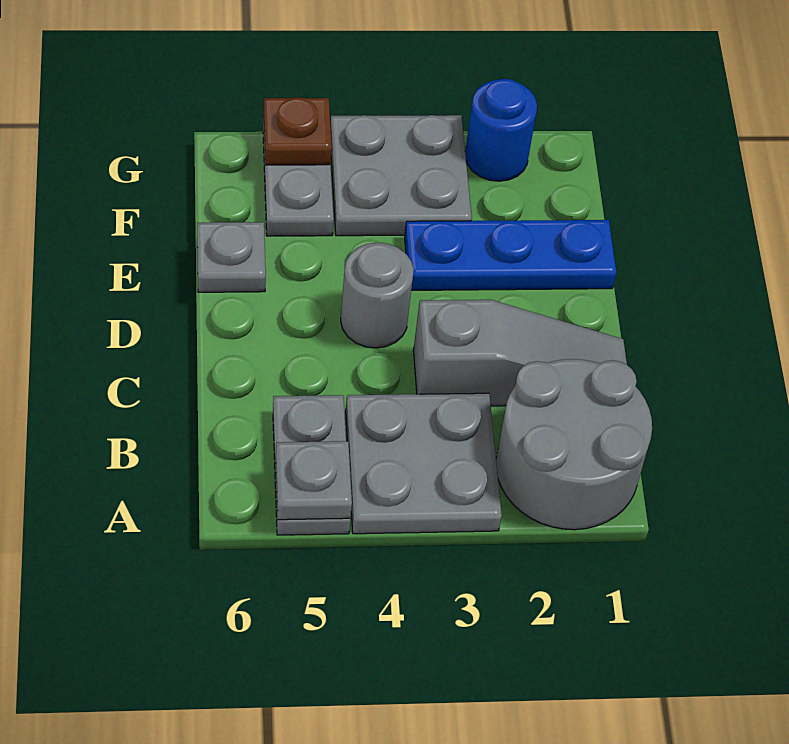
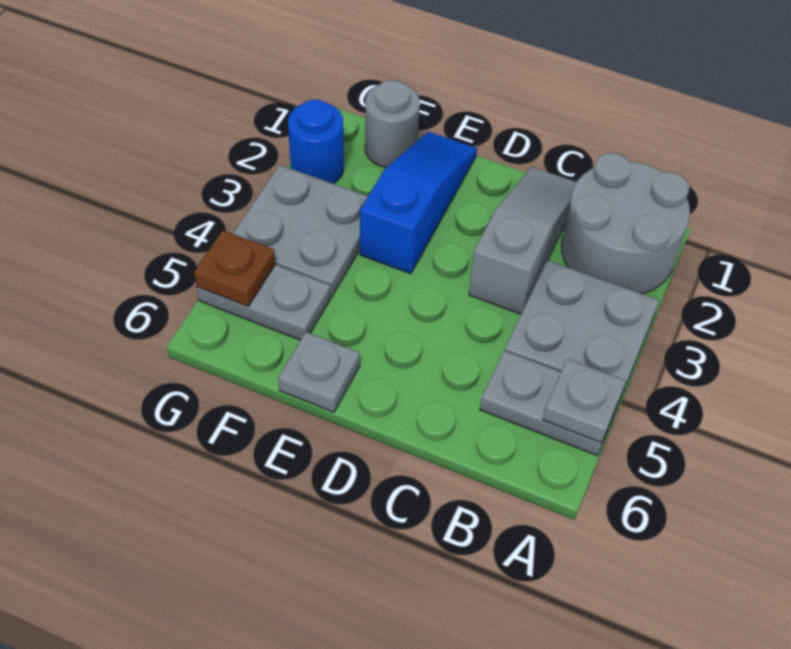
grey 1x1 round brick [341,242,414,348] -> grey 1x1 round brick moved to [365,80,420,167]
blue 1x3 plate [405,220,616,290] -> blue 1x3 slope [360,132,477,274]

